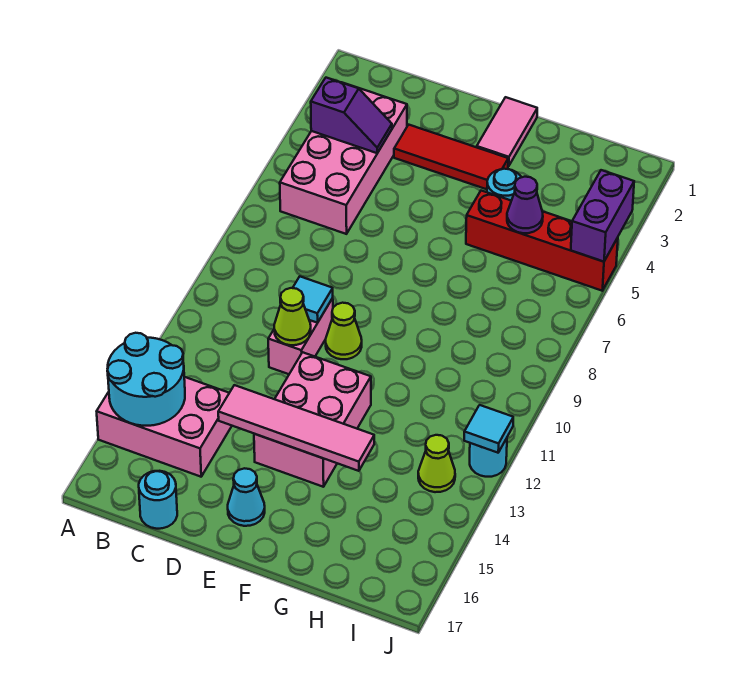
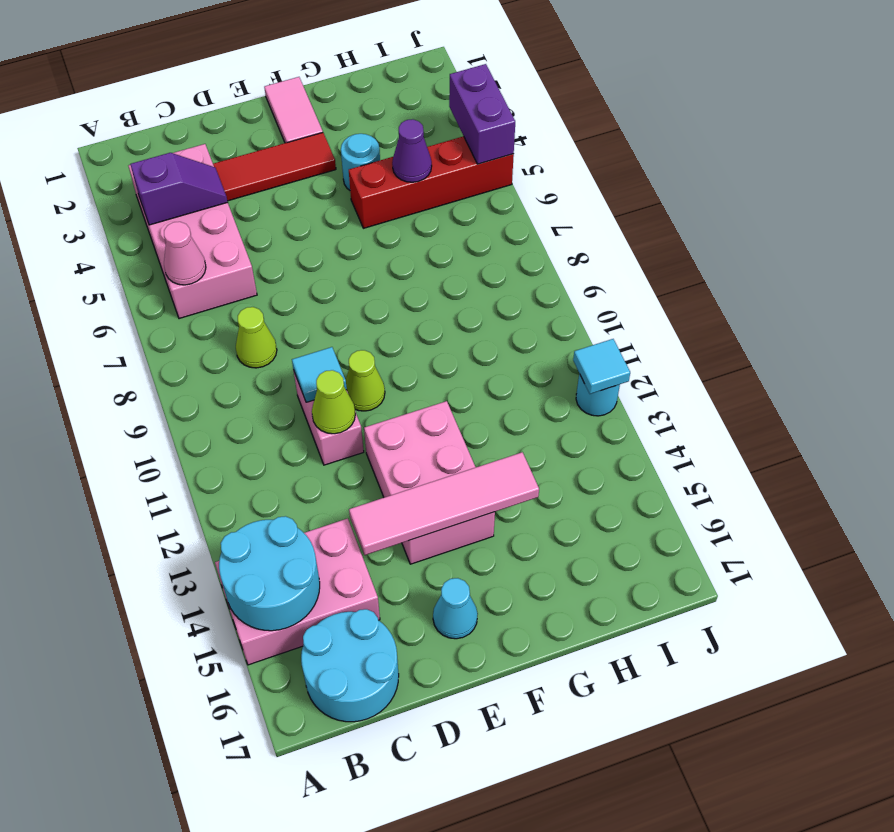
none -> pink 1x1 cone [164,222,206,285]
cyan 1x1 round brick [139,471,177,529] -> cyan 2x2 round brick [301,609,399,722]
lime 1x1 cone [418,435,455,492] -> lime 1x1 cone moved to [236,307,277,368]

